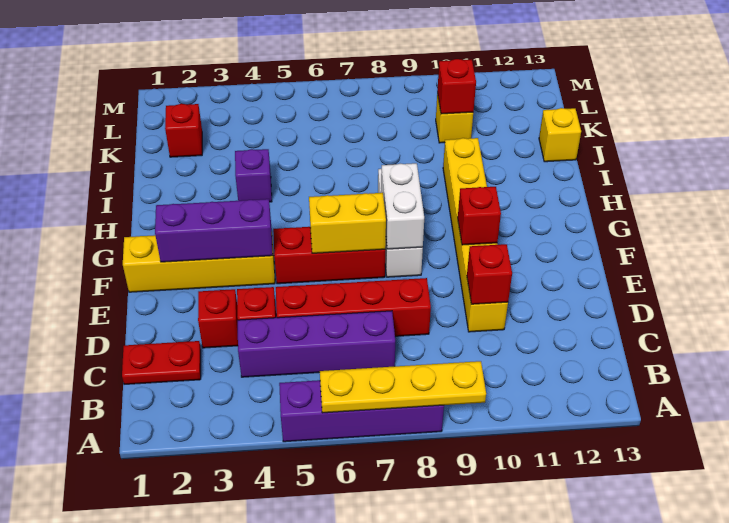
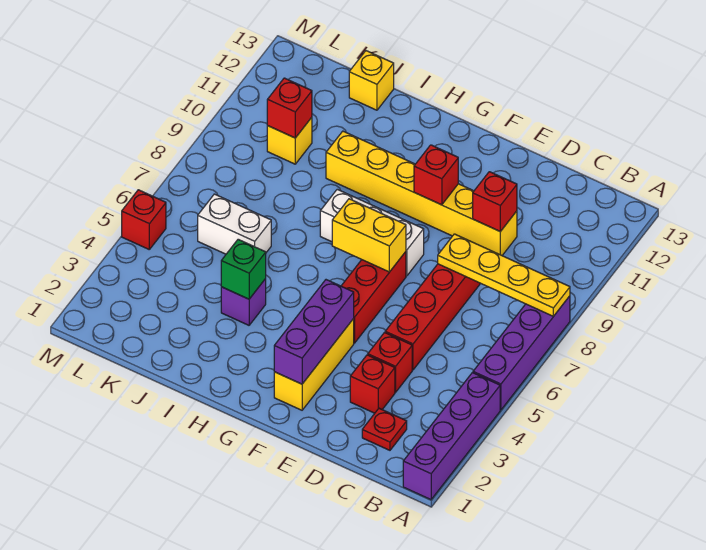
yellow 1x4 plate [320,361,486,413] -> yellow 1x4 plate turned to [438,234,570,316]
red 1x2 plate [122,341,201,384] -> red 1x1 plate [362,408,407,450]
purple 1x4 brick [238,311,395,377] -> purple 1x4 brick moved to [403,373,500,500]
yellow 1x4 brick [123,235,275,292] -> yellow 1x3 brick [274,319,354,410]
yellow 1x2 brick [309,193,386,253] -> yellow 1x2 brick turned to [332,199,406,272]
white 1x2 brick [381,163,424,249] -> white 1x2 brick moved to [198,194,271,254]
none -> green 1x1 brick [221,239,266,299]
red 1x1 brick [165,104,202,157] -> red 1x1 brick moved to [122,190,166,249]

